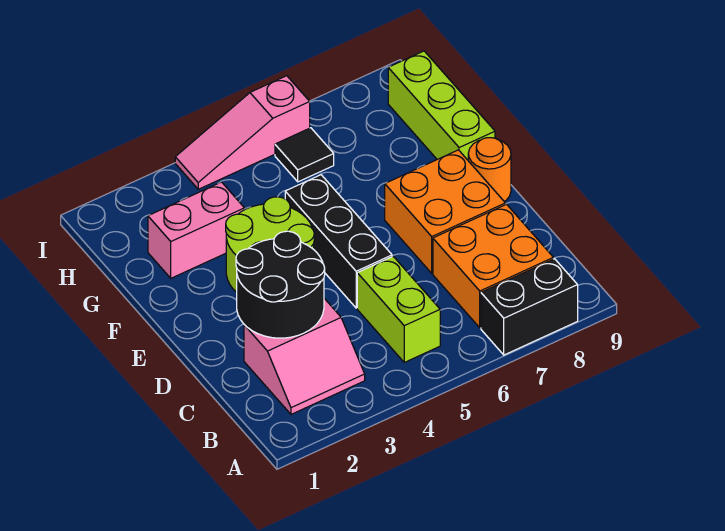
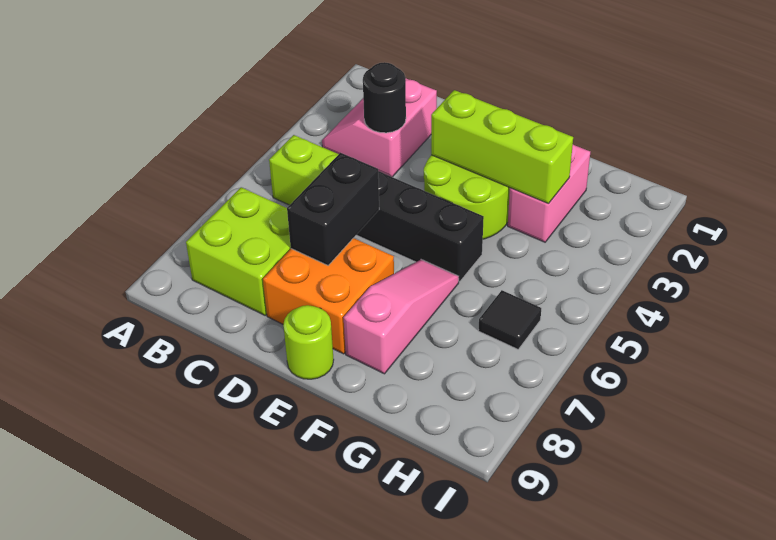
black 1x2 brick [481,259,578,355] -> black 1x2 brick moved to [287,153,379,265]
orange 2x2 brick [433,204,553,328] -> lime 2x2 brick [186,187,291,315]
black 2x2 round brick [236,231,325,338] -> black 1x1 round brick [363,62,406,133]
orange 1x1 round brick [468,138,511,201] -> lime 1x1 round brick [283,305,334,379]
lime 1x3 brick [388,51,495,160] -> lime 1x3 brick moved to [431,90,573,204]
pink 1x3 slope [175,76,310,189] -> pink 1x3 slope moved to [344,260,459,374]

